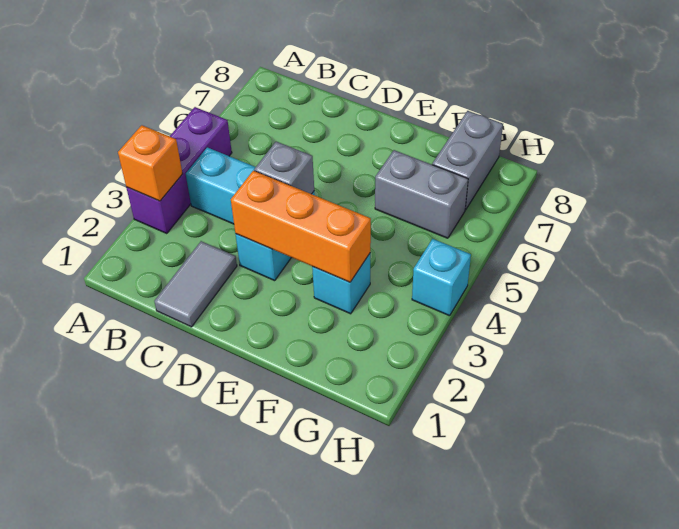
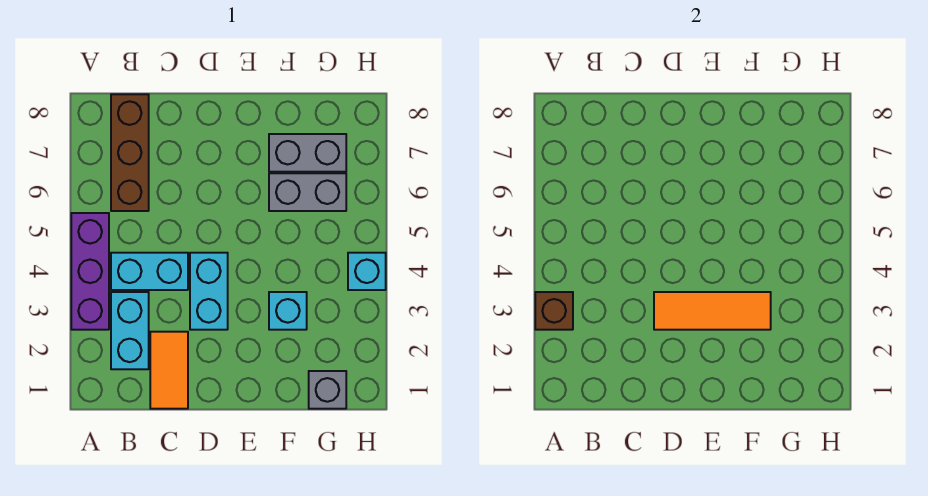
orange 1x1 brick [118,125,183,201] -> brown 1x1 brick [535,292,573,330]
none -> cyan 1x2 brick [111,292,149,369]
none -> brown 1x3 brick [111,94,149,211]
grey 1x2 tile [154,241,237,327] -> orange 1x2 tile [150,332,188,409]
orange 1x3 brick [231,171,371,282] -> orange 1x3 tile [654,292,771,330]
grey 1x1 brick [254,141,314,194] -> grey 1x1 brick moved to [309,371,346,409]
grey 1x2 brick [432,111,503,210] -> grey 1x2 brick turned to [269,134,346,172]

